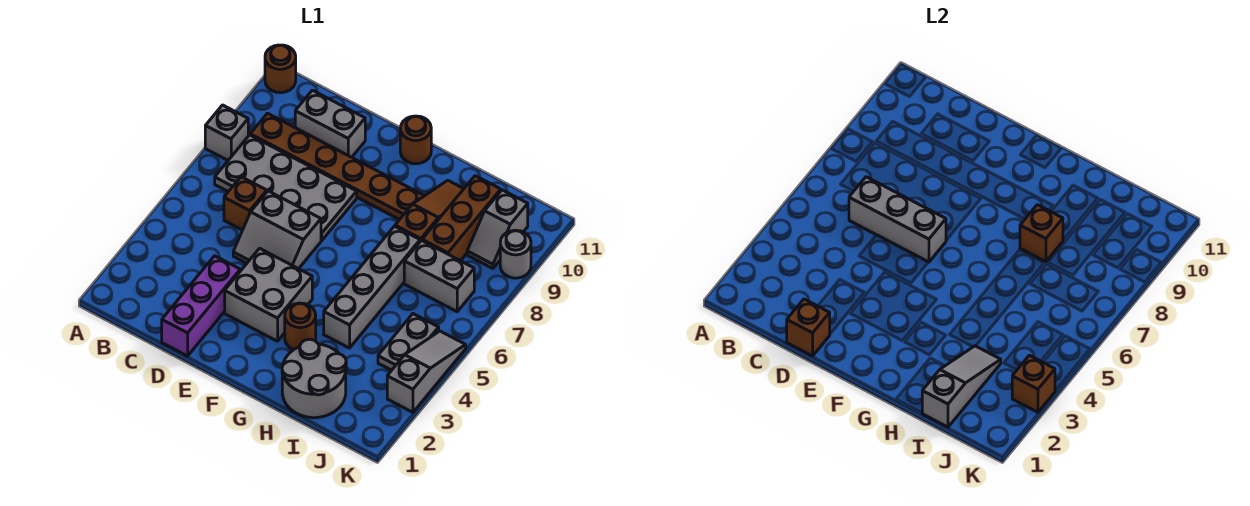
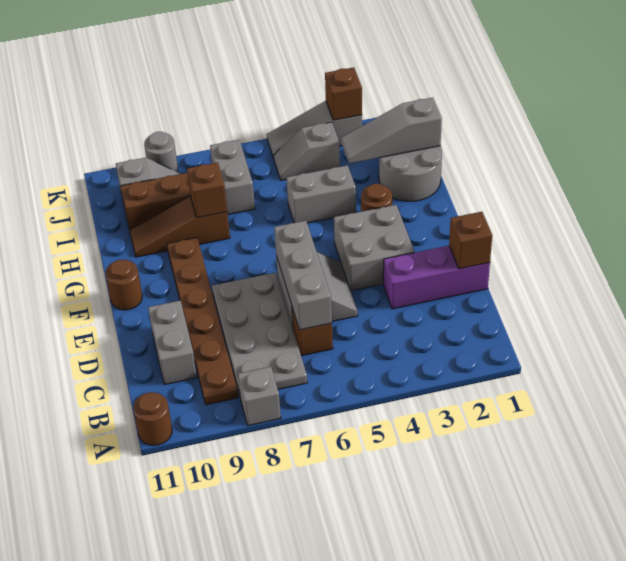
grey 1x4 brick [324,226,420,348] -> grey 1x2 brick [286,165,356,223]
grey 1x2 plate [378,314,439,370] -> grey 1x2 slope [274,122,340,180]

